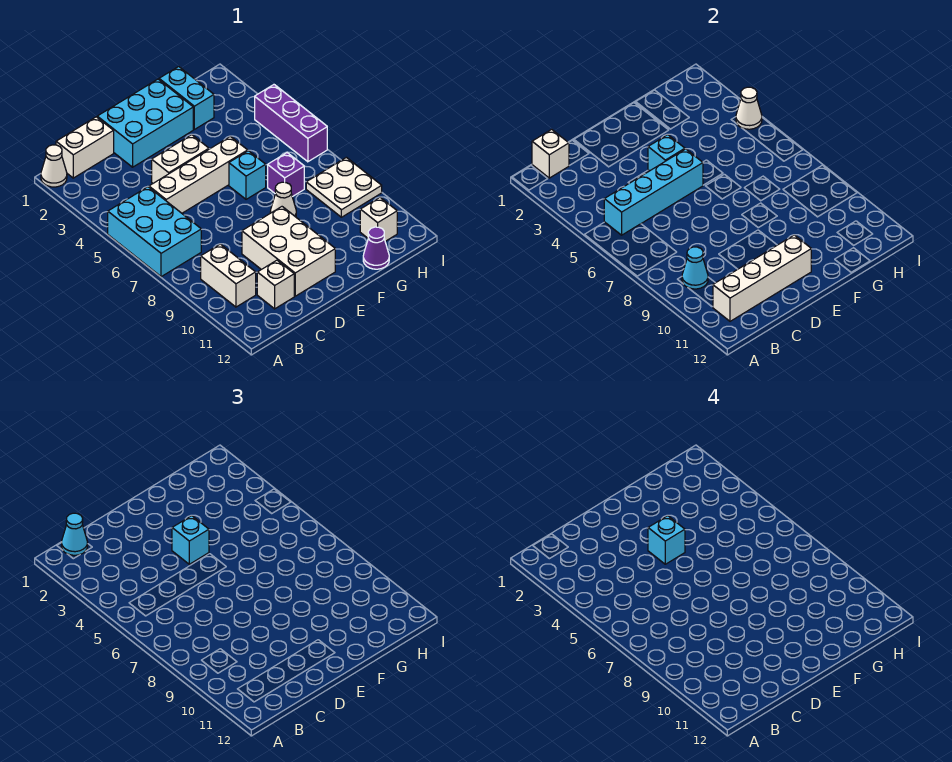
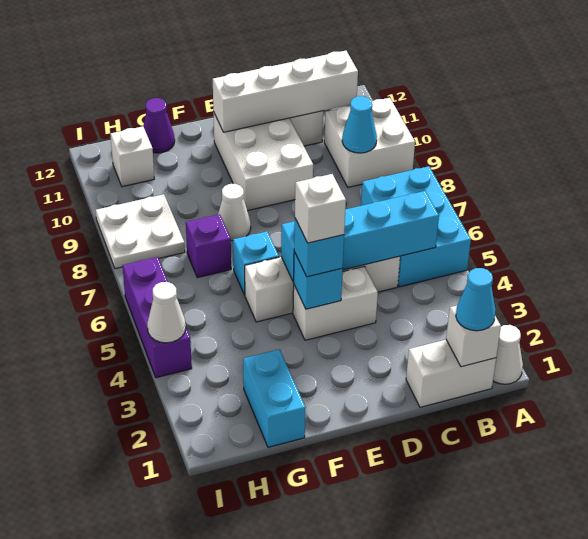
white 1x2 brick [201,244,256,307] -> white 2x2 brick [324,98,415,187]
cyan 2x3 brick [97,79,193,167] -> none
cyan 1x1 brick [648,516,685,564] -> white 1x1 brick [295,174,346,243]

